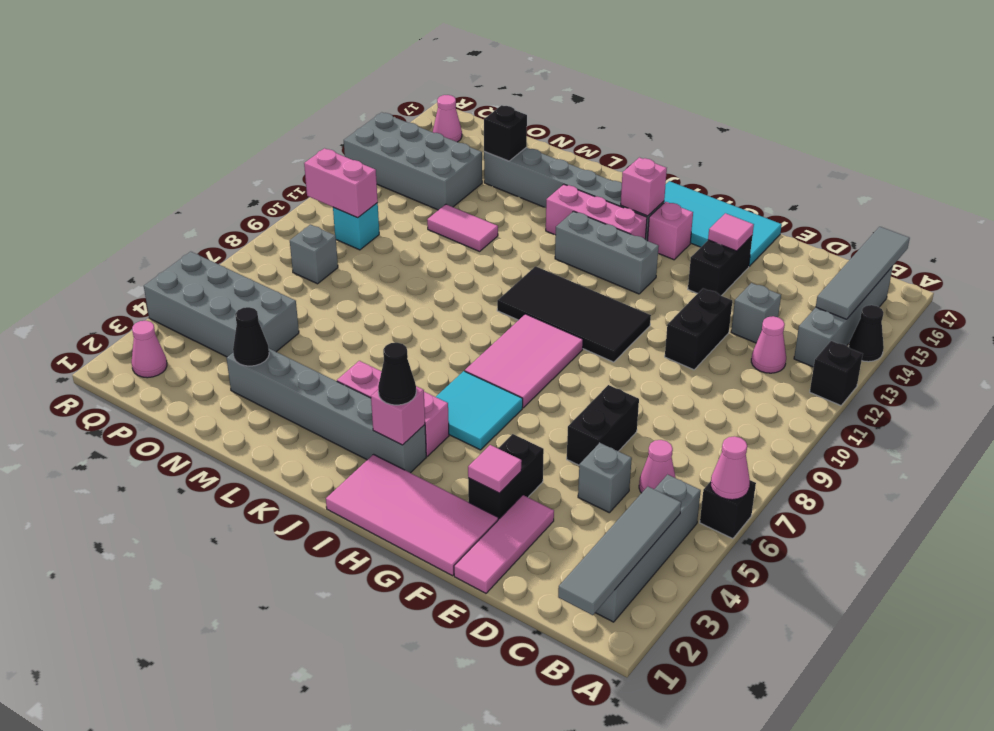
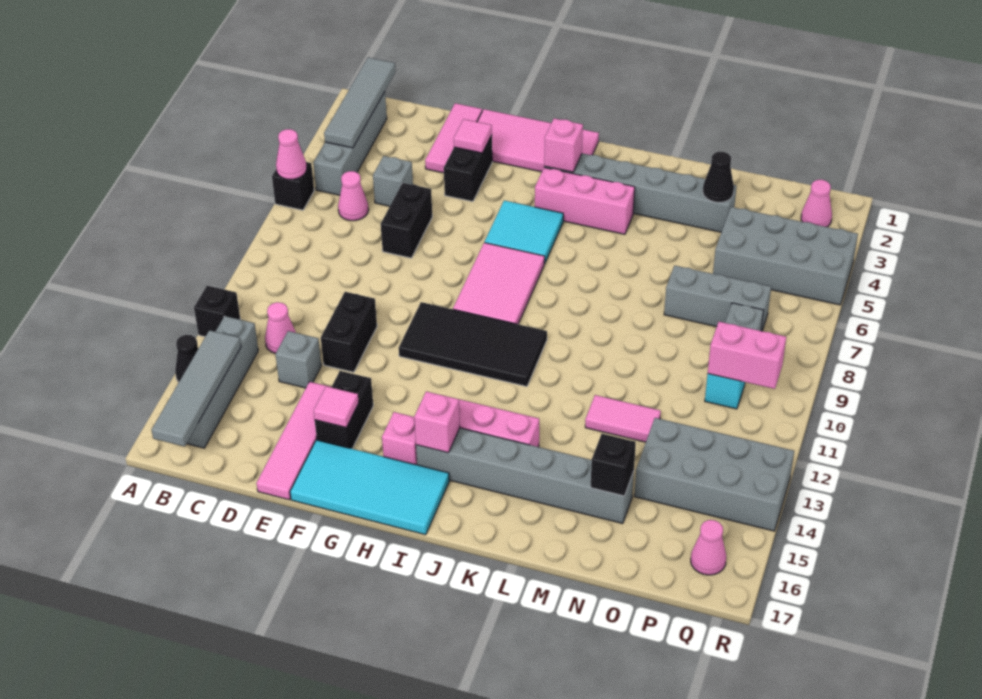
none -> pink 1x4 tile [256,382,330,500]
grey 1x3 brick [555,211,659,294] -> grey 1x3 brick moved to [664,266,771,331]
black 1x1 cone [378,343,416,405] -> none

